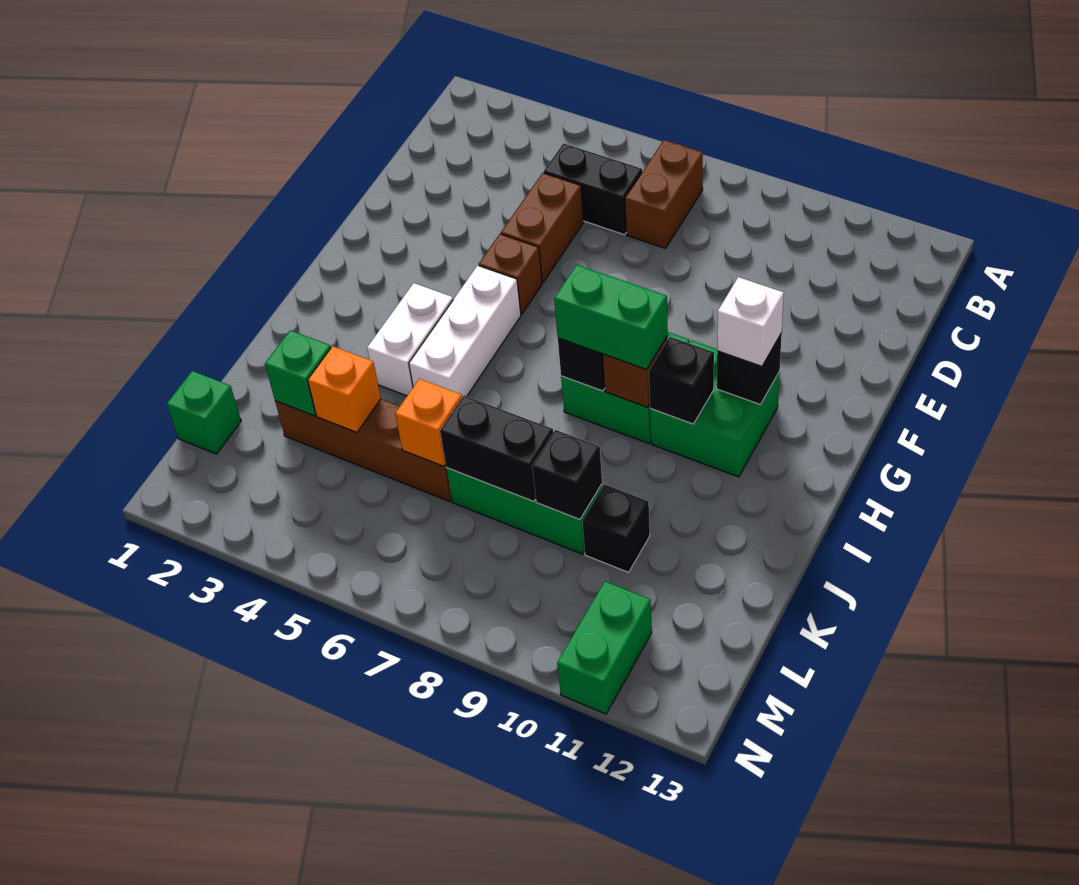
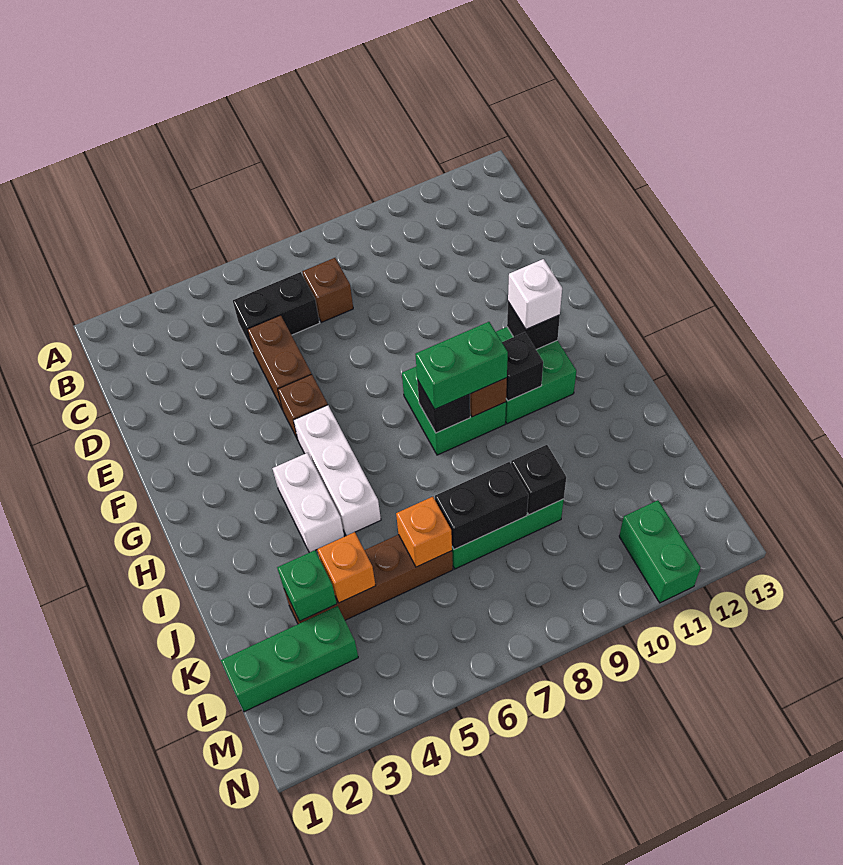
brown 1x2 brick [625,140,703,248] -> brown 1x1 brick [302,258,353,322]
black 1x1 brick [582,484,650,572] -> none
green 1x1 brick [167,371,241,454] -> green 1x3 brick [221,606,358,712]

